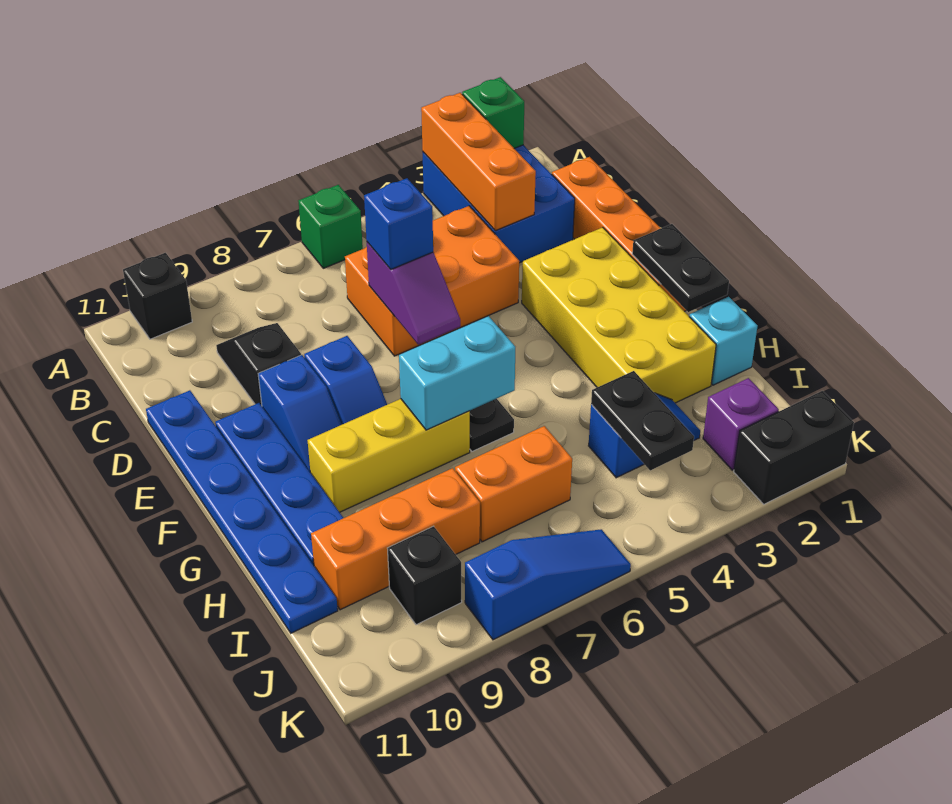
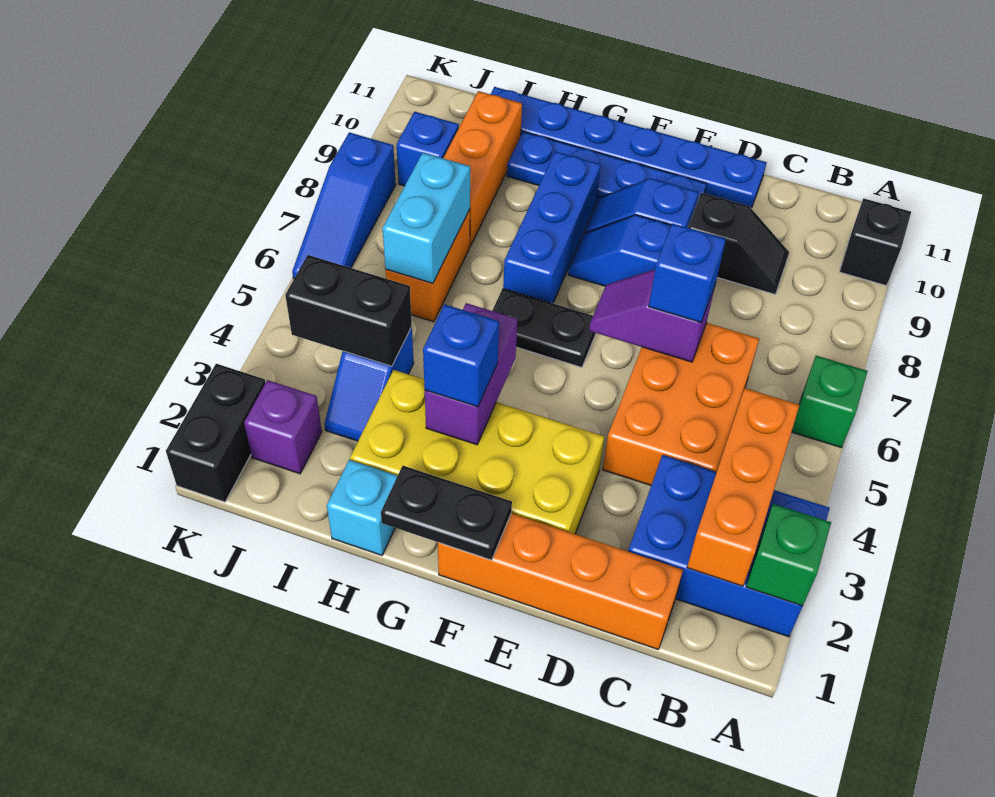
orange 1x3 brick [421,93,536,231] -> orange 1x3 brick turned to [687,388,799,586]
none -> purple 1x2 brick [425,303,517,445]
none -> blue 1x1 brick [423,305,499,407]
cyan 1x2 brick [399,316,515,430] -> cyan 1x2 brick moved to [383,153,470,283]
yellow 1x3 brick [307,399,470,512] -> blue 1x3 brick [503,151,601,303]
black 1x2 plate [591,371,694,471] -> black 1x2 brick [285,255,412,366]
black 1x1 brick [387,526,462,625] -> blue 1x1 brick [397,112,459,186]

